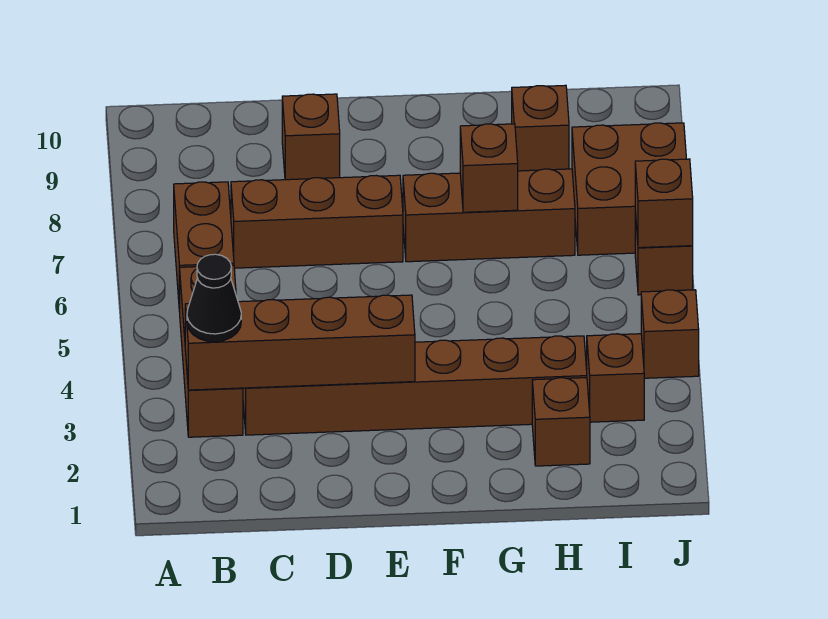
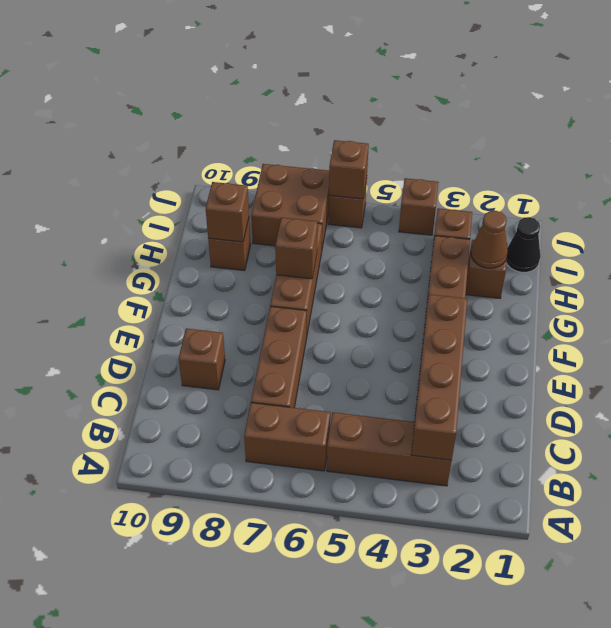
black 1x1 cone [187,254,241,342] -> black 1x1 cone moved to [506,217,541,272]
none -> brown 1x1 cone [471,211,508,268]
none -> brown 1x1 brick [206,182,249,242]

